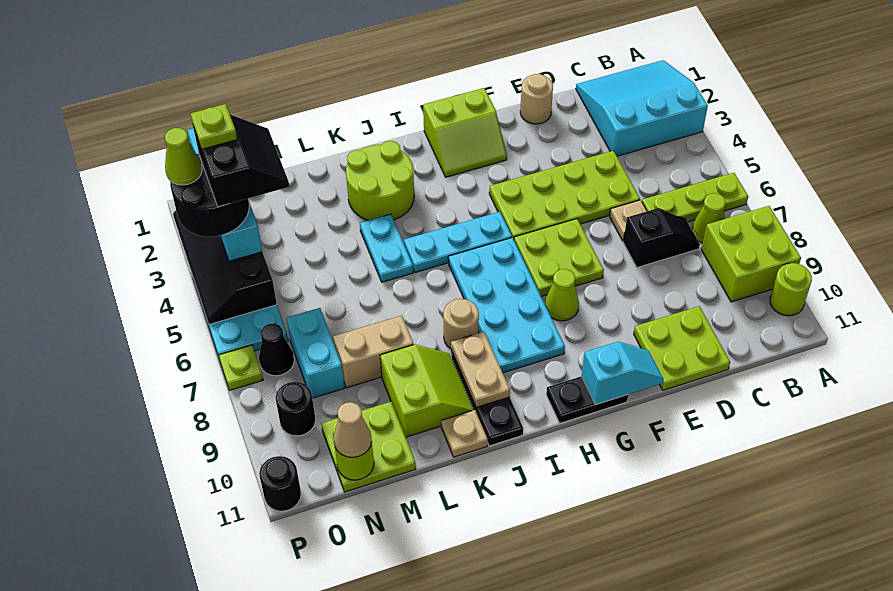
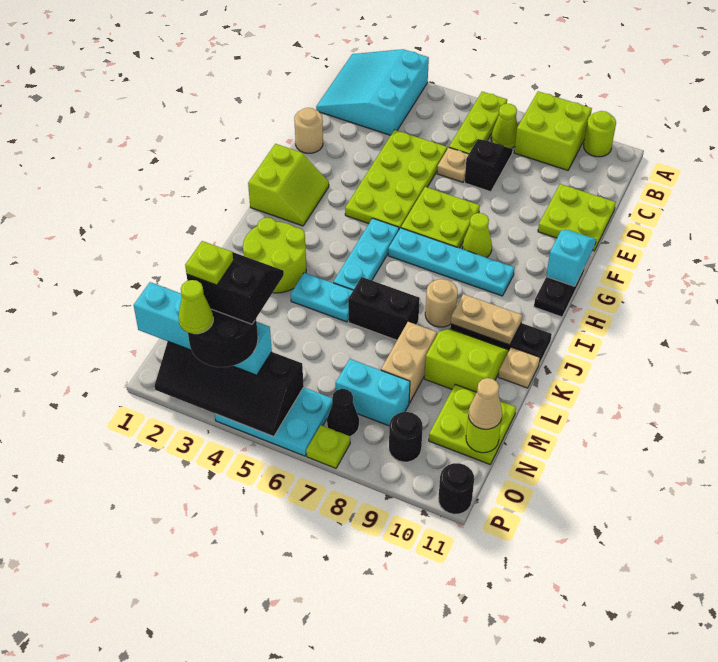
cyan 2x4 plate [448,238,565,373] -> cyan 1x4 plate [388,228,514,296]
none -> black 1x2 brick [348,277,420,340]

